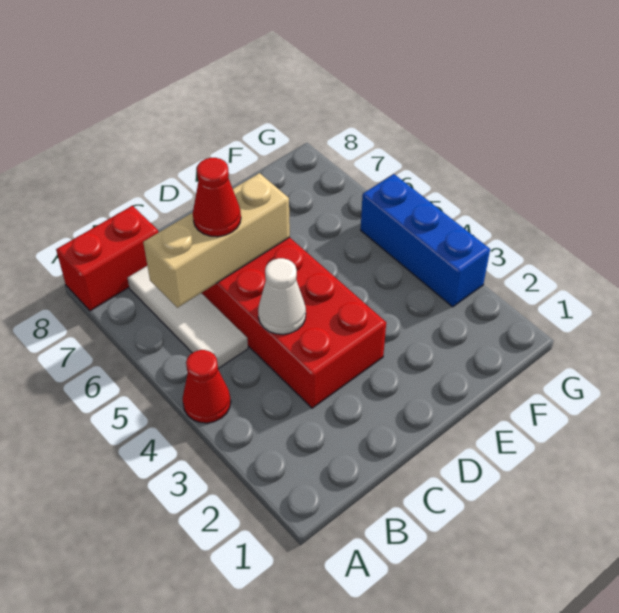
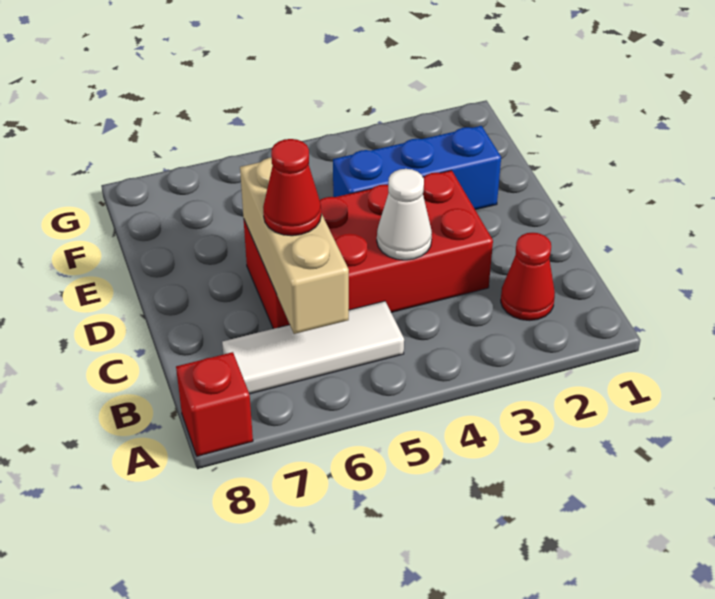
red 1x1 cone [183,350,231,423] -> red 1x1 cone moved to [501,233,555,321]
red 1x2 brick [56,206,158,311] -> red 1x1 brick [176,352,253,456]
blue 1x3 brick [361,174,490,307] -> blue 1x3 brick moved to [333,126,501,210]

